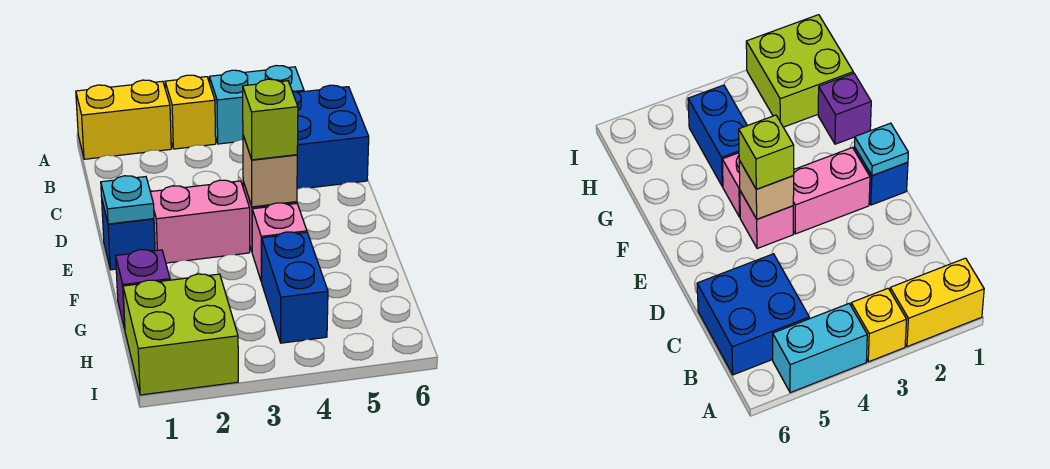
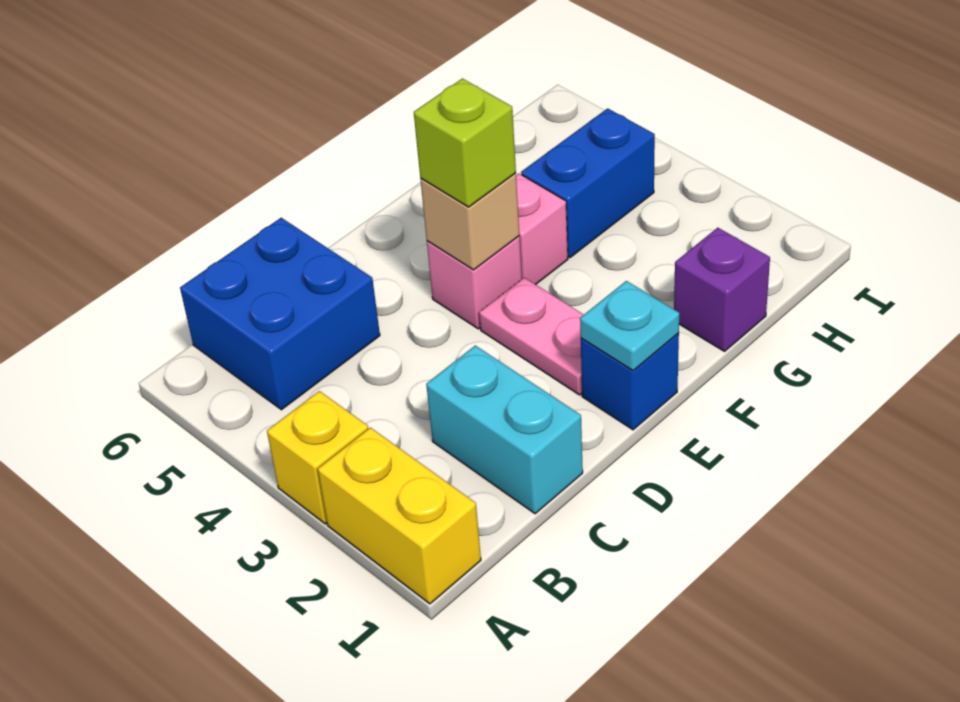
cyan 1x2 brick [209,66,304,144] -> cyan 1x2 brick moved to [426,346,583,514]
pink 1x2 brick [151,180,250,263] -> pink 1x2 plate [479,278,584,395]
lime 2x2 brick [123,274,238,395] -> none

